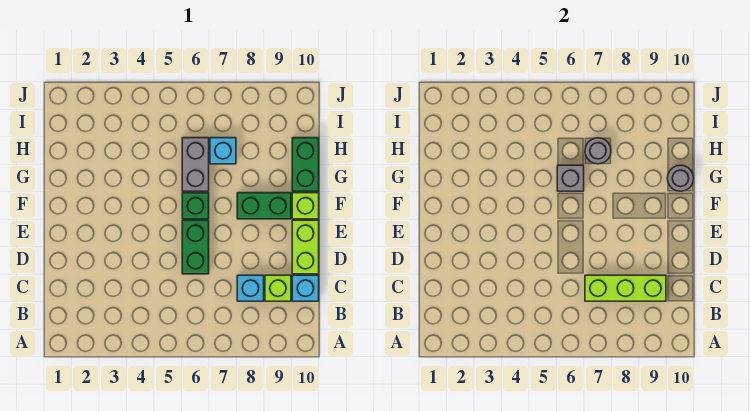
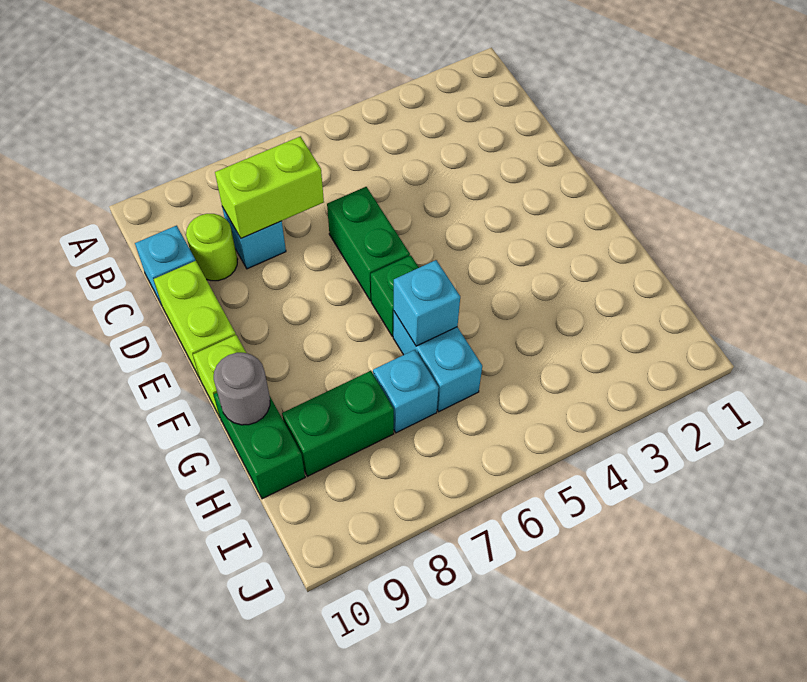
lime 1x3 brick [585,275,666,301] -> lime 1x2 brick [215,136,324,238]
lime 1x1 brick [265,275,291,301] -> lime 1x1 round brick [186,214,238,281]
green 1x2 brick [237,193,291,219] -> green 1x2 brick moved to [282,371,394,476]
grey 1x2 brick [182,138,209,191] -> cyan 1x2 brick [393,312,482,412]
grey 1x1 brick [557,165,584,191] -> cyan 1x1 brick [394,260,460,346]
grey 1x1 round brick [585,138,611,164] -> none

